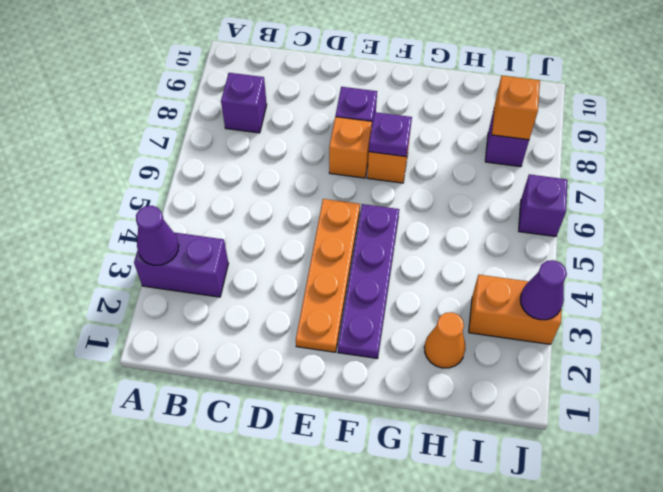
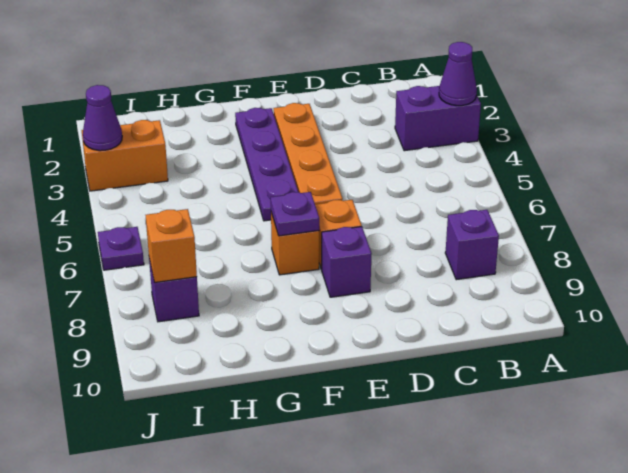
orange 1x1 cone [424,312,466,368] -> none
purple 1x1 brick [519,174,568,237] -> purple 1x1 plate [98,227,144,270]

